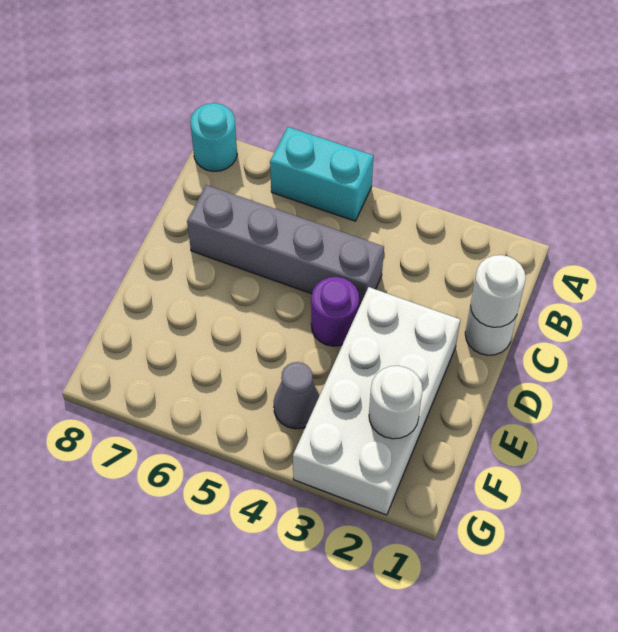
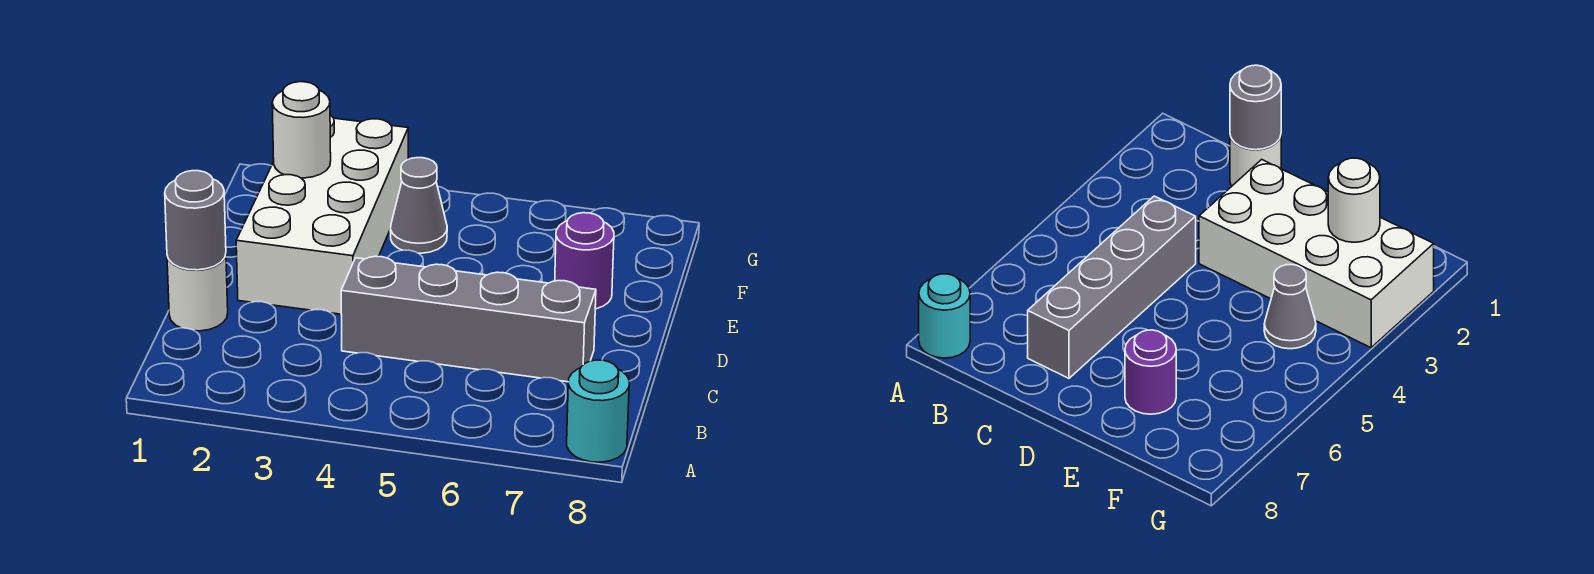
cyan 1x2 brick [270,127,374,221] -> none
white 1x1 round brick [470,255,526,327] -> grey 1x1 round brick [165,171,226,270]
purple 1x1 round brick [311,277,359,346] -> purple 1x1 round brick moved to [555,213,614,309]

